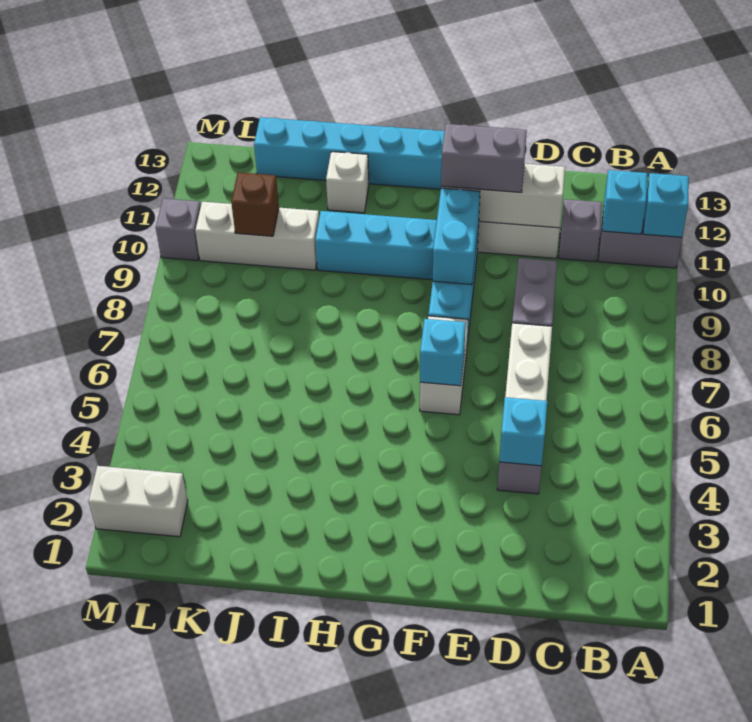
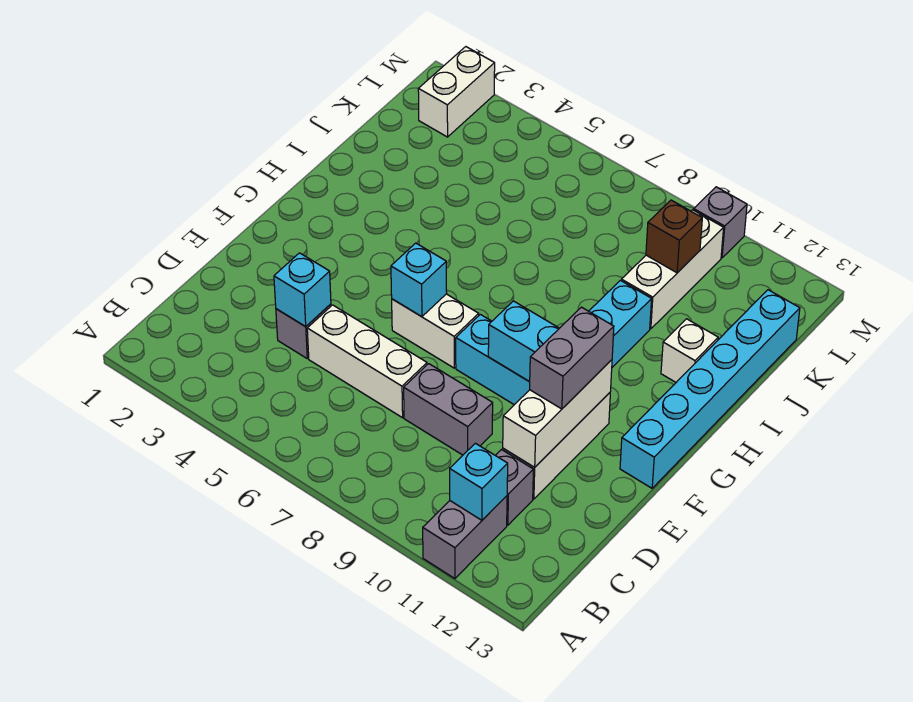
cyan 1x1 brick [643,173,689,237] -> none

